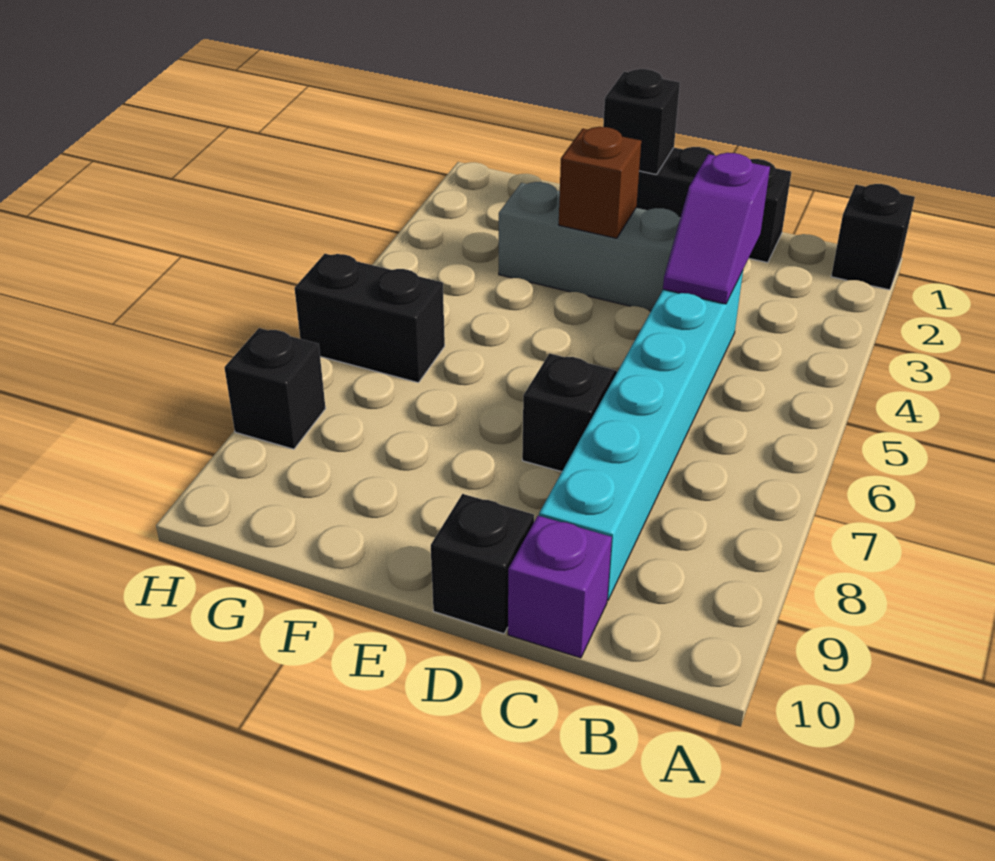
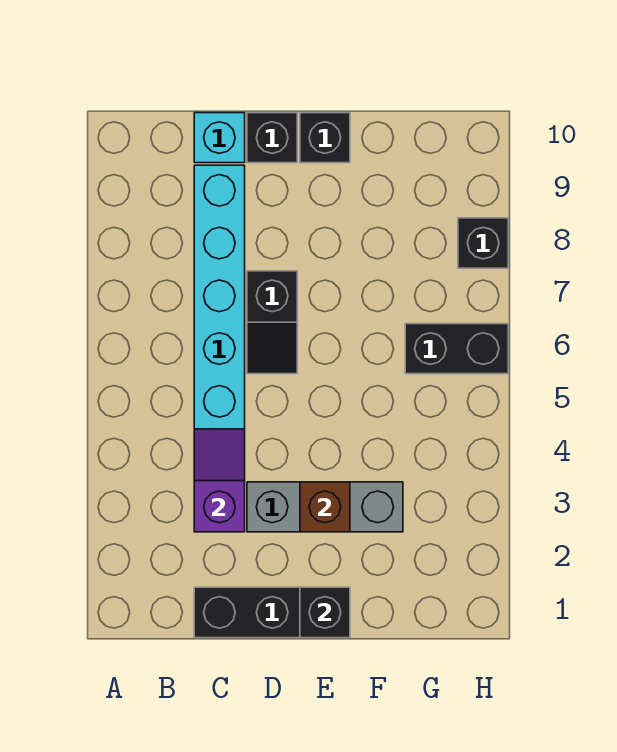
black 1x1 brick [831,184,915,290] -> black 1x1 brick moved to [300,113,350,163]
purple 1x1 brick [508,516,612,658] -> cyan 1x1 brick [194,113,245,163]

